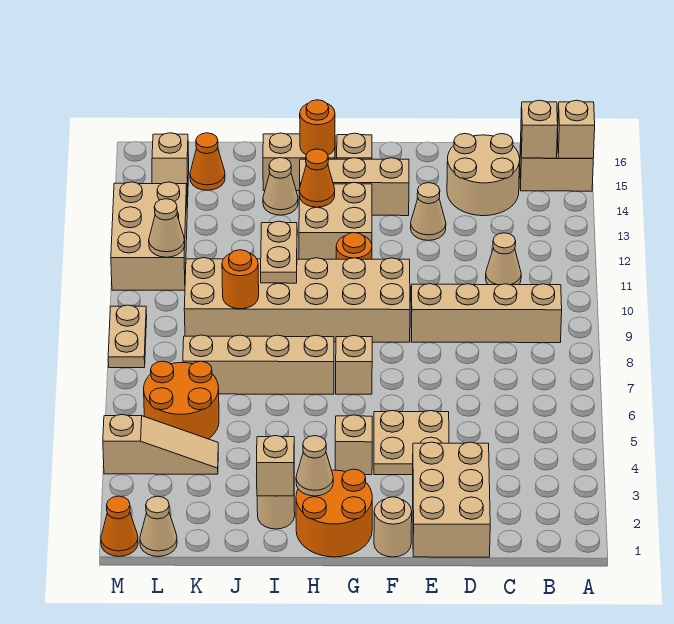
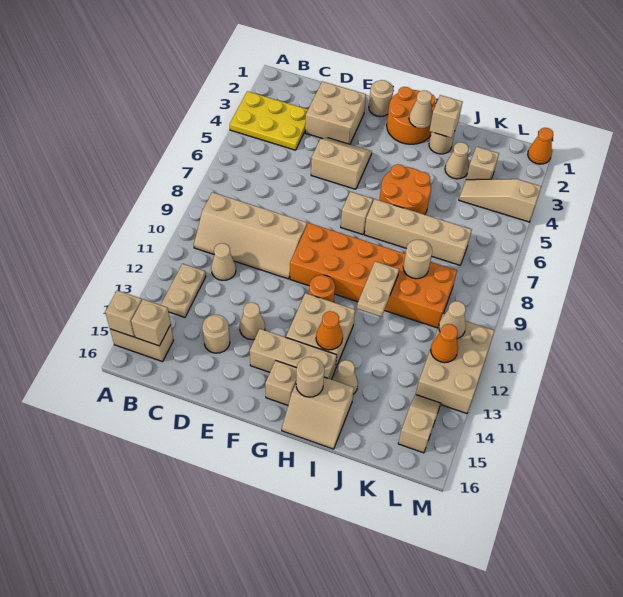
none -> yellow 2x3 plate [230,91,308,150]
tan 2x2 round brick [447,134,520,216] -> tan 1x1 round brick [202,315,230,353]
tan 2x3 brick [413,442,490,557] -> tan 2x2 brick [305,81,366,144]
tan 2x2 plate [374,410,449,475] -> tan 2x2 slope [311,138,372,189]
tan 2x6 brick [184,258,410,342] -> orange 2x6 brick [290,223,457,328]
tan 1x1 brick [335,415,372,475] -> tan 1x1 brick moved to [466,147,499,180]
orange 1x1 round brick [300,100,335,155] -> tan 1x1 round brick [296,357,324,397]
orange 1x1 round brick [222,250,259,309] -> tan 1x1 round brick [403,240,432,279]
orange 2x2 round brick [144,361,219,439] -> orange 2x2 round brick moved to [379,164,431,215]
orange 1x1 cone [190,133,225,190] -> orange 1x1 cone moved to [431,324,458,363]
tan 1x1 cone [140,496,177,557] -> tan 1x1 cone moved to [445,142,469,179]
tan 1x2 plate [108,305,147,368] -> tan 1x2 plate moved to [161,264,206,317]

